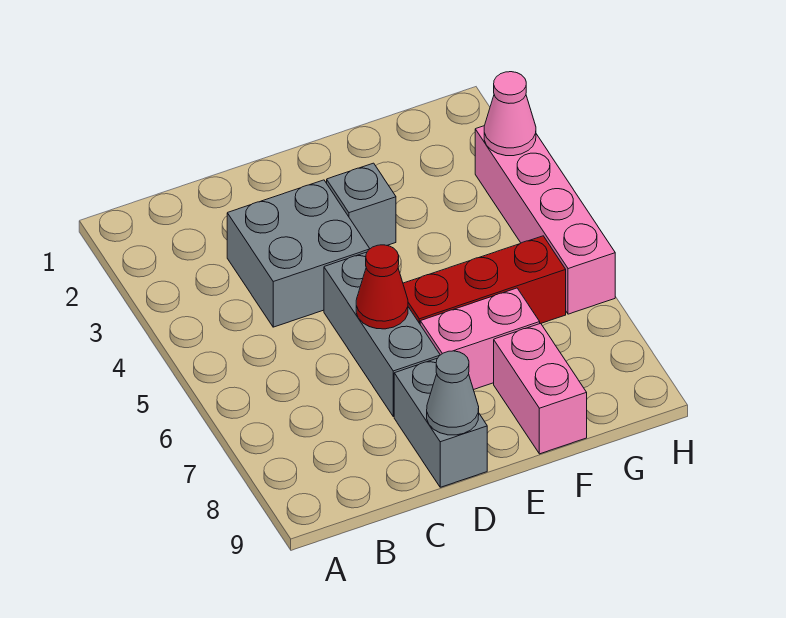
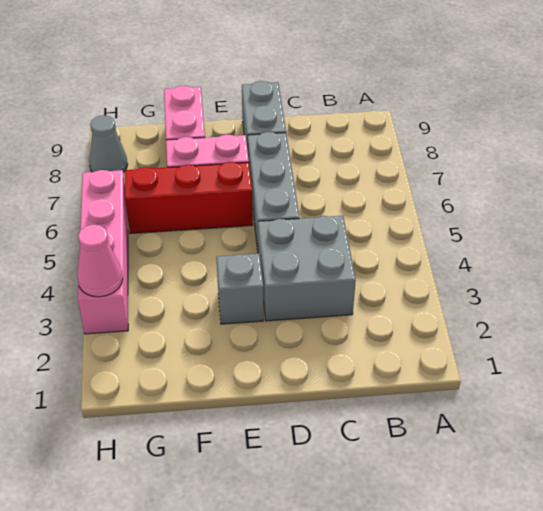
red 1x1 cone [356,245,408,329] -> none
grey 1x1 cone [427,351,479,435] -> grey 1x1 cone moved to [89,115,128,172]

